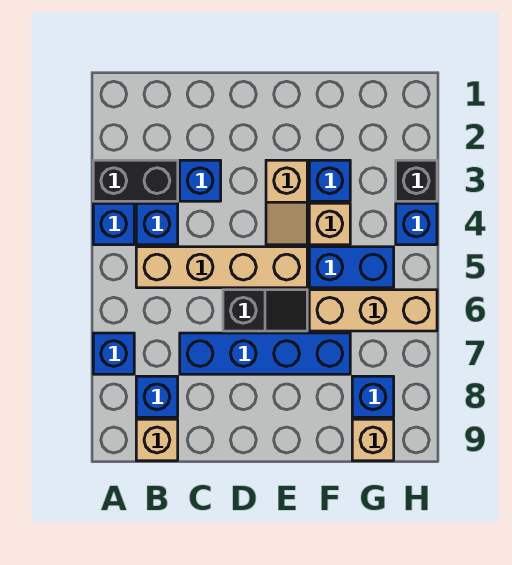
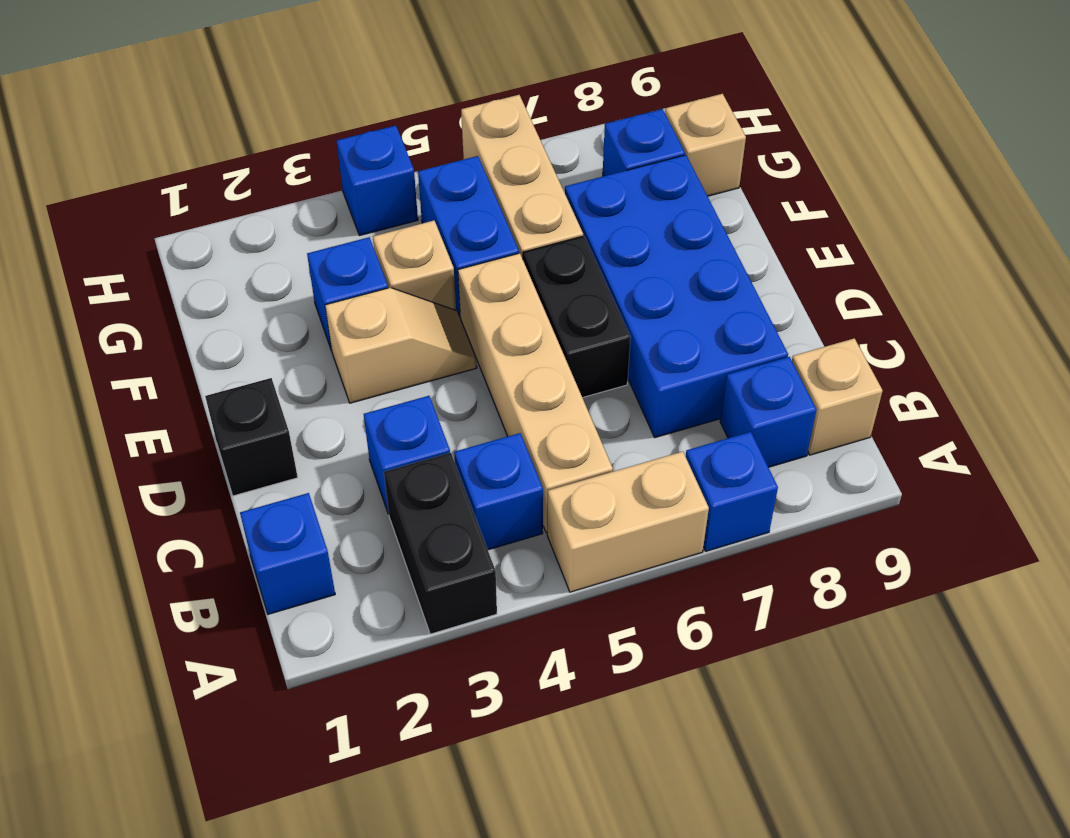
blue 1x1 brick [93,203,134,245] -> blue 1x1 brick moved to [240,493,335,614]
none -> tan 1x2 brick [547,451,709,592]
blue 1x4 brick [180,333,350,374] -> blue 2x4 brick [565,155,788,438]
black 1x2 slope [223,290,307,331] -> black 1x2 brick [523,236,631,398]
black 1x1 brick [396,160,437,201] -> black 1x1 brick moved to [205,378,298,496]

